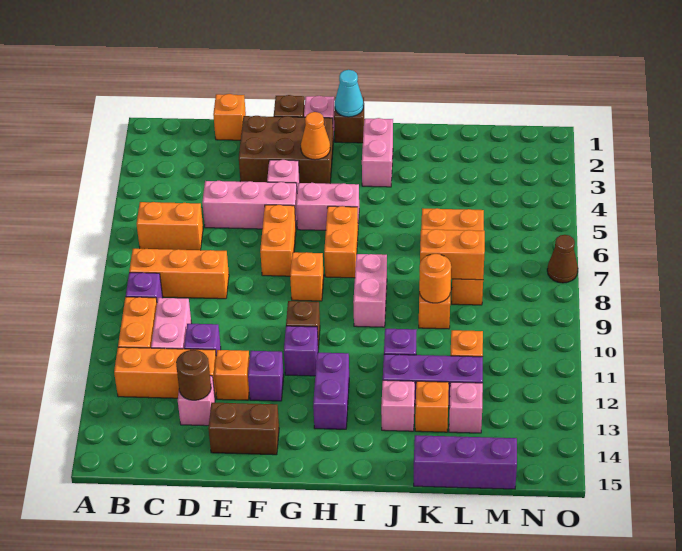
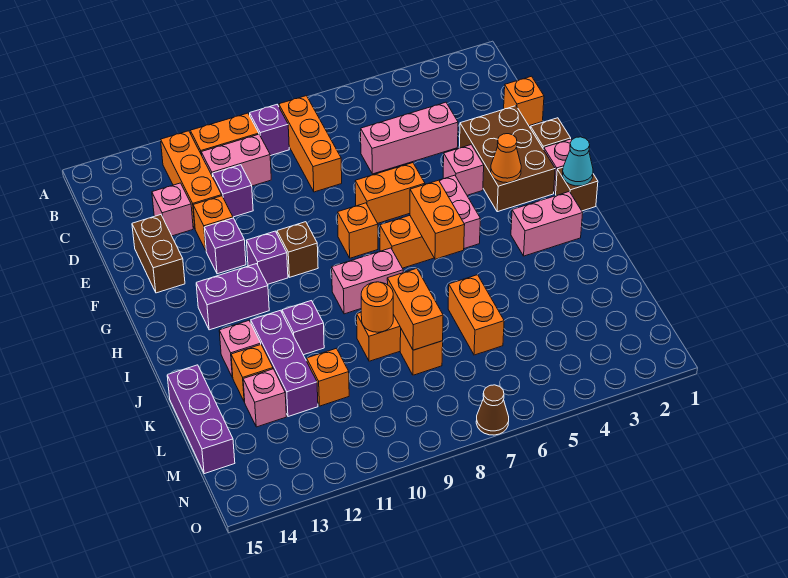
orange 1x2 brick [137,202,203,250] -> orange 1x2 brick moved to [410,180,465,259]
pink 1x3 brick [202,181,297,229] -> pink 1x3 brick turned to [361,102,458,174]
brown 1x1 round brick [176,350,211,400] -> none

